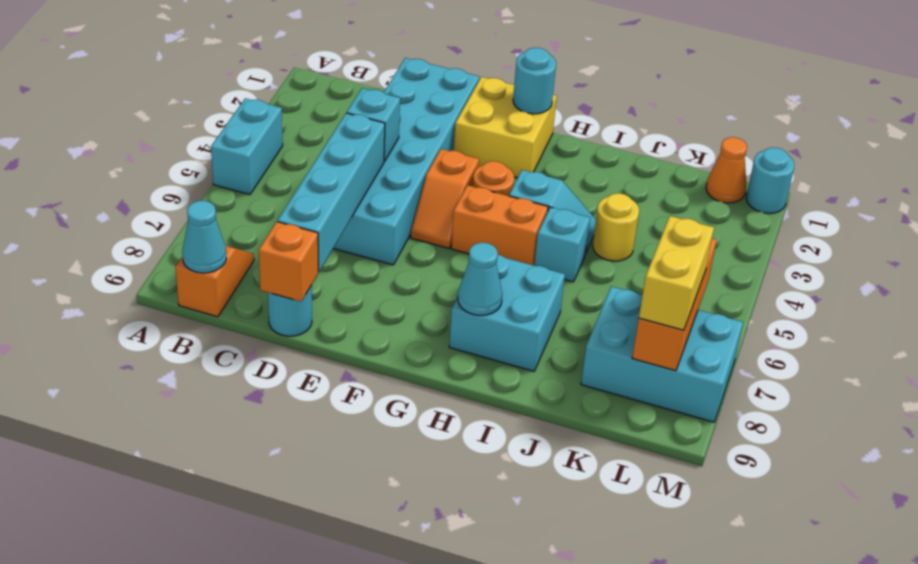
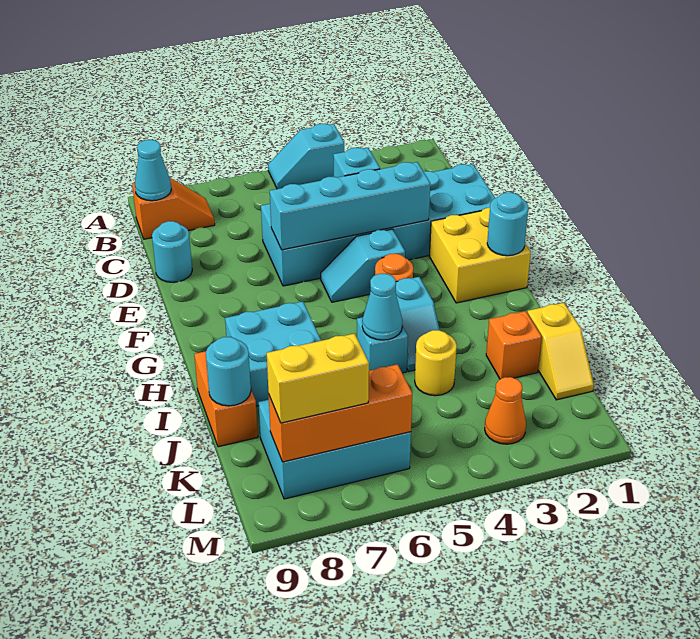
cyan 1x2 brick [211,98,283,195] -> cyan 1x2 slope [268,124,344,189]
cyan 1x4 brick [278,113,385,272] -> cyan 1x4 brick moved to [270,162,430,250]
orange 1x1 brick [259,222,318,302] -> orange 1x1 brick moved to [486,311,542,379]
orange 1x2 slope [411,149,479,248] -> cyan 1x2 slope [321,229,405,302]
orange 1x2 brick [451,185,548,265] -> orange 1x2 brick moved to [194,351,258,447]
cyan 1x1 cone [458,243,502,315] -> cyan 1x1 cone moved to [362,274,402,340]
none -> yellow 1x2 slope [527,303,594,400]
cyan 2x3 brick [581,286,743,422] -> cyan 2x3 brick turned to [258,400,411,499]
orange 1x1 cone [706,137,747,203] -> orange 1x1 cone moved to [485,377,526,444]
cyan 1x1 round brick [746,148,794,213] -> cyan 1x1 round brick moved to [206,337,251,406]

